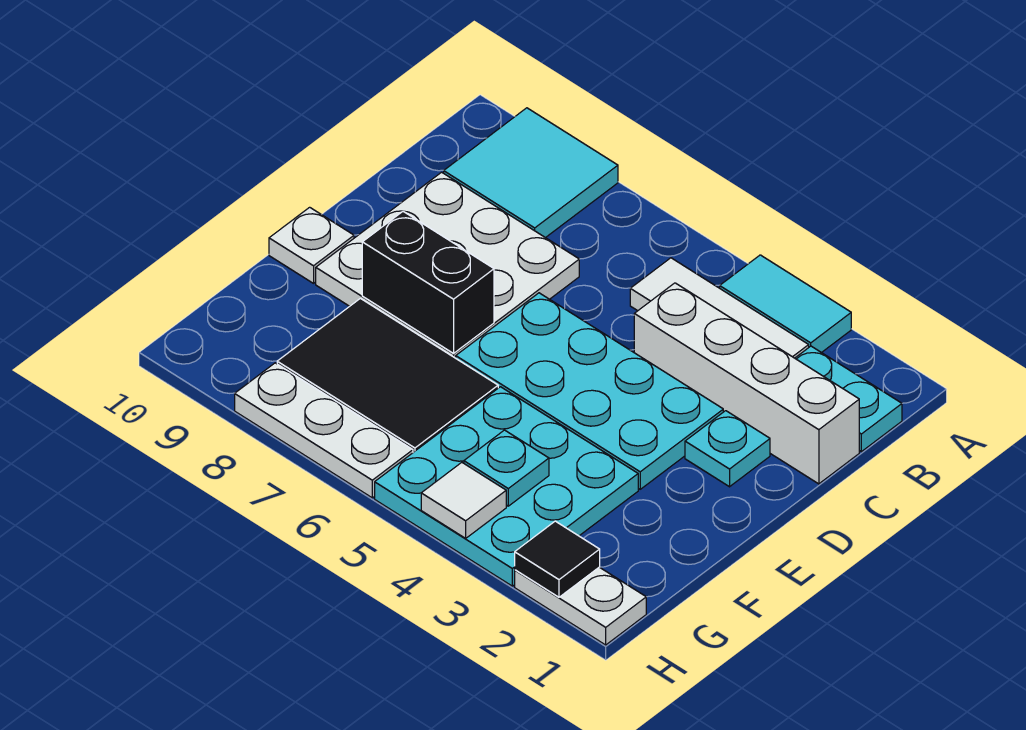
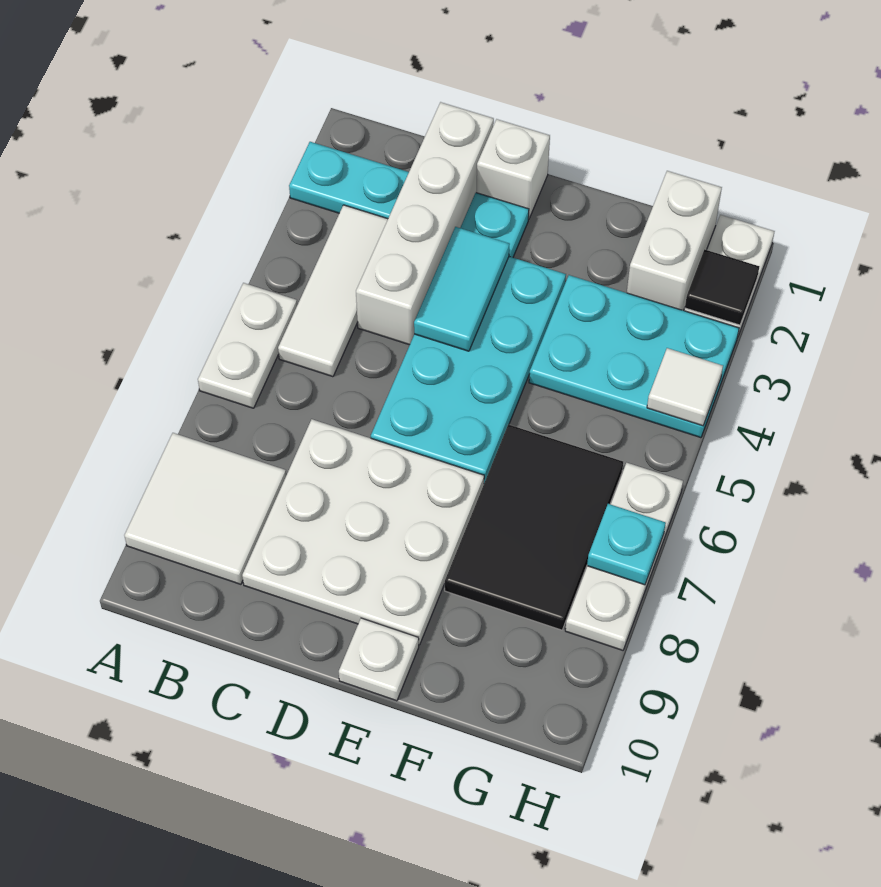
cyan 1x2 tile [720,255,851,353] -> cyan 1x2 tile moved to [414,227,510,351]
none -> white 1x2 plate [198,283,297,408]
cyan 2x2 tile [444,108,618,238] -> white 2x2 tile [124,433,286,584]
cyan 1x2 plate [795,346,902,452] -> cyan 1x2 plate turned to [289,142,409,219]
none -> white 1x1 brick [476,119,550,219]
black 1x2 brick [362,211,494,353] -> none
cyan 3x3 plate [375,387,638,586] -> cyan 2x3 plate [529,275,739,438]
none -> white 1x2 brick [627,171,722,311]
cyan 1x1 plate [464,430,549,506] -> cyan 1x1 plate moved to [587,504,666,585]

